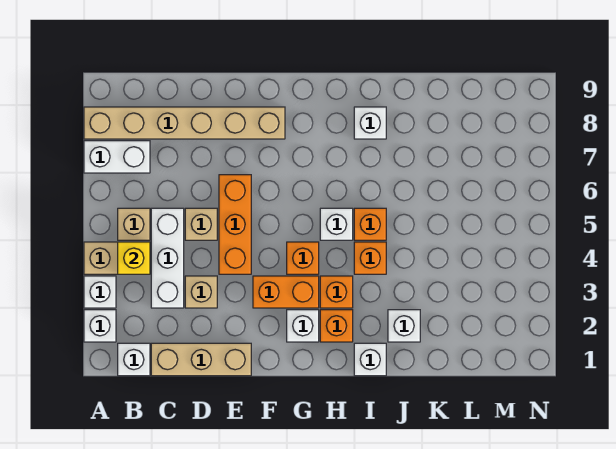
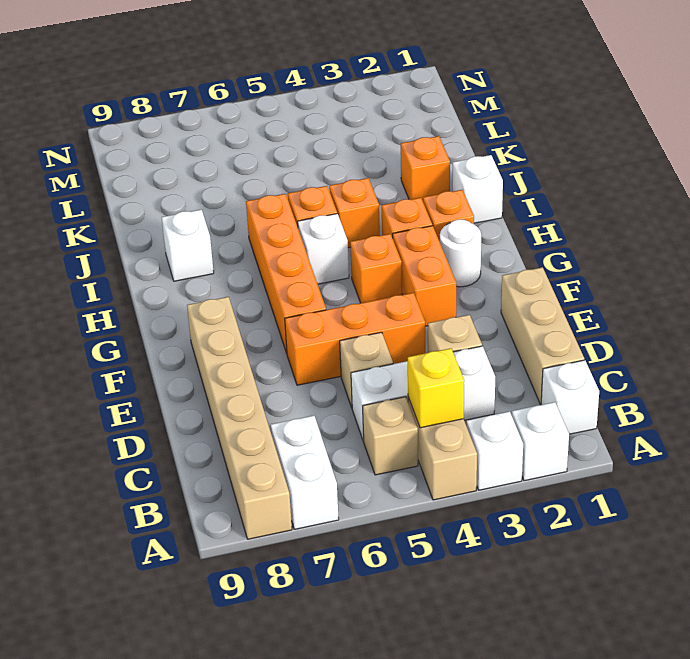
none -> orange 1x4 brick [246,194,326,353]
white 1x1 brick [287,310,319,342] -> white 1x1 round brick [440,220,481,287]
white 1x1 brick [388,310,420,342] -> orange 1x1 brick [401,136,450,201]

